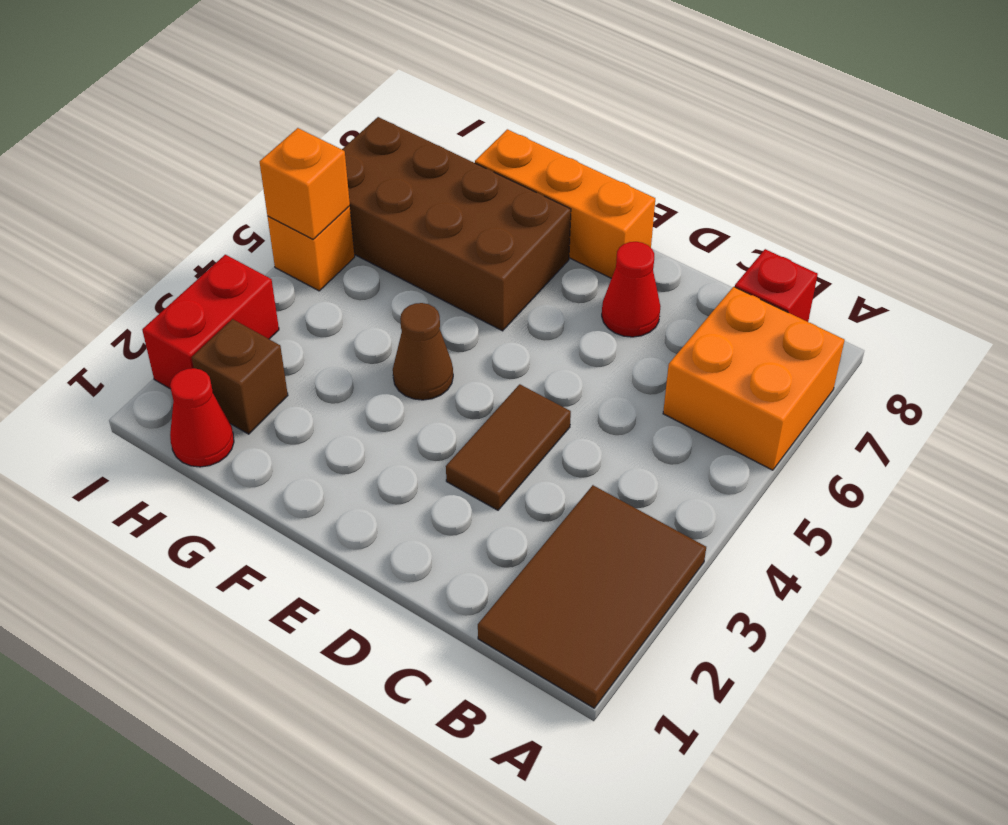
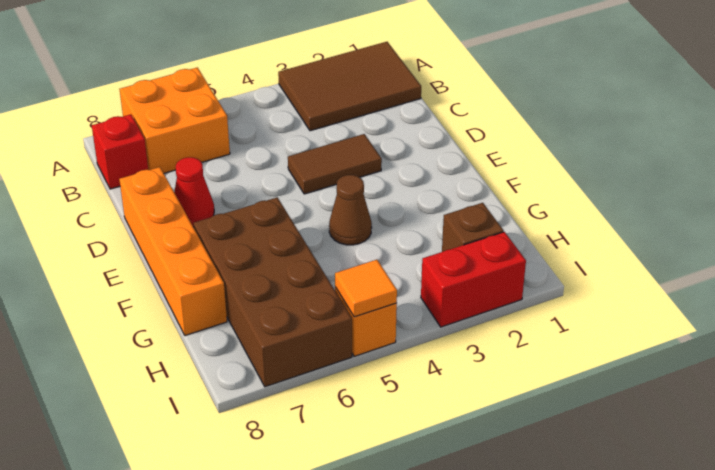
orange 1x3 brick [475,129,655,278] -> orange 1x4 brick [119,167,227,336]
red 1x1 cone [170,368,234,467] -> none
orange 1x1 brick [260,128,350,239] -> orange 1x1 tile [335,260,397,317]

